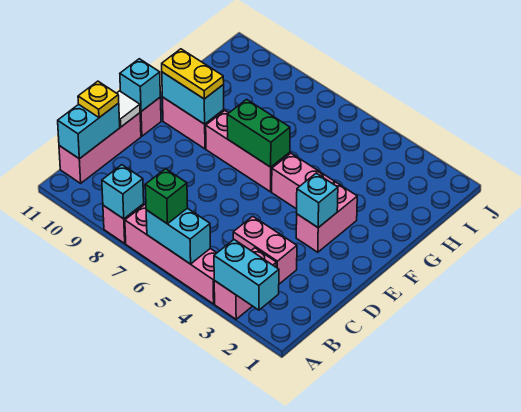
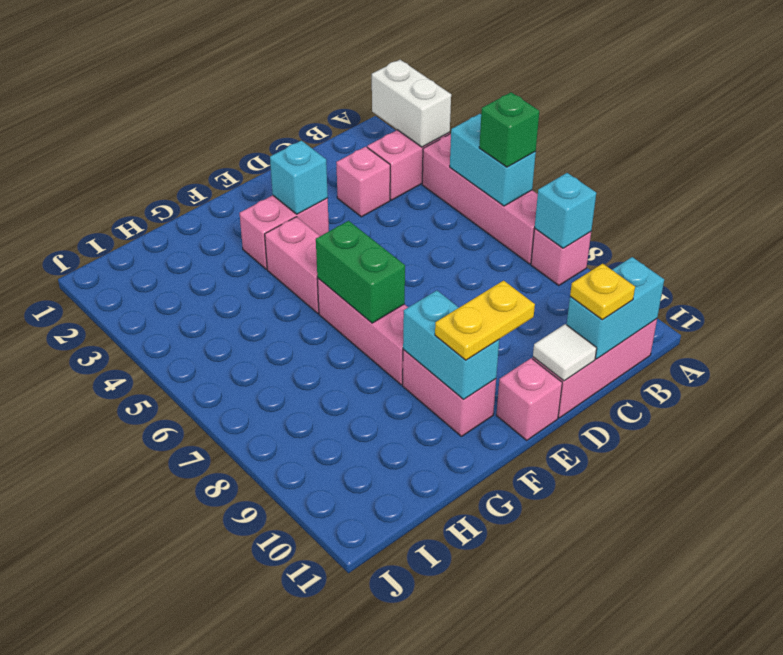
cyan 1x2 brick [214,240,279,310] -> white 1x2 brick [372,60,451,147]
pink 1x2 brick [233,216,297,284] -> pink 1x1 brick [336,147,390,217]
cyan 1x1 brick [120,59,160,111] -> none
yellow 1x2 plate [162,49,224,99] -> yellow 1x2 plate turned to [435,281,535,360]

